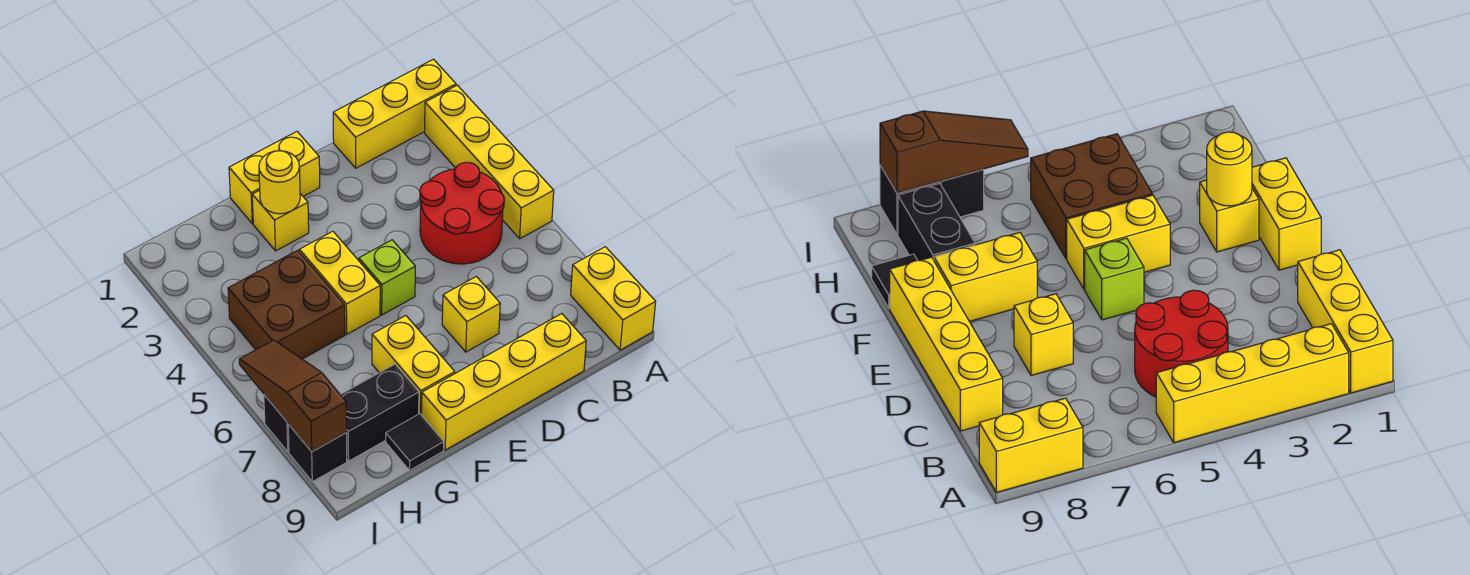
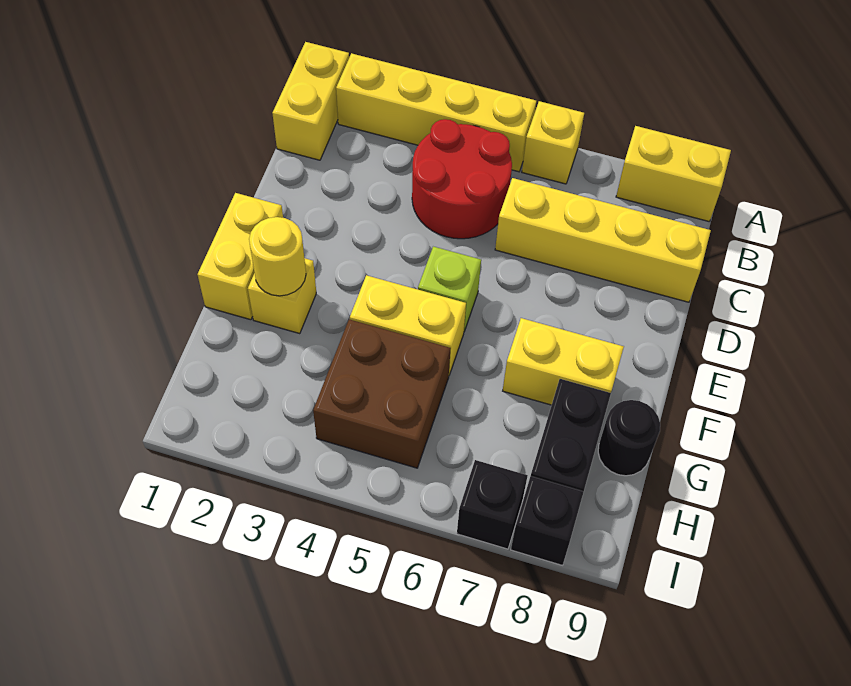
yellow 1x3 brick [333,59,456,168] -> yellow 1x2 brick [272,42,349,160]
yellow 1x4 brick [422,314,586,450] -> yellow 1x4 brick turned to [495,178,711,302]
yellow 1x1 brick [442,276,500,352] -> yellow 1x1 brick moved to [522,101,584,184]
black 1x1 tile [386,414,444,470] -> black 1x1 round brick [598,400,660,476]
brown 1x3 slope [239,340,347,452] -> none

